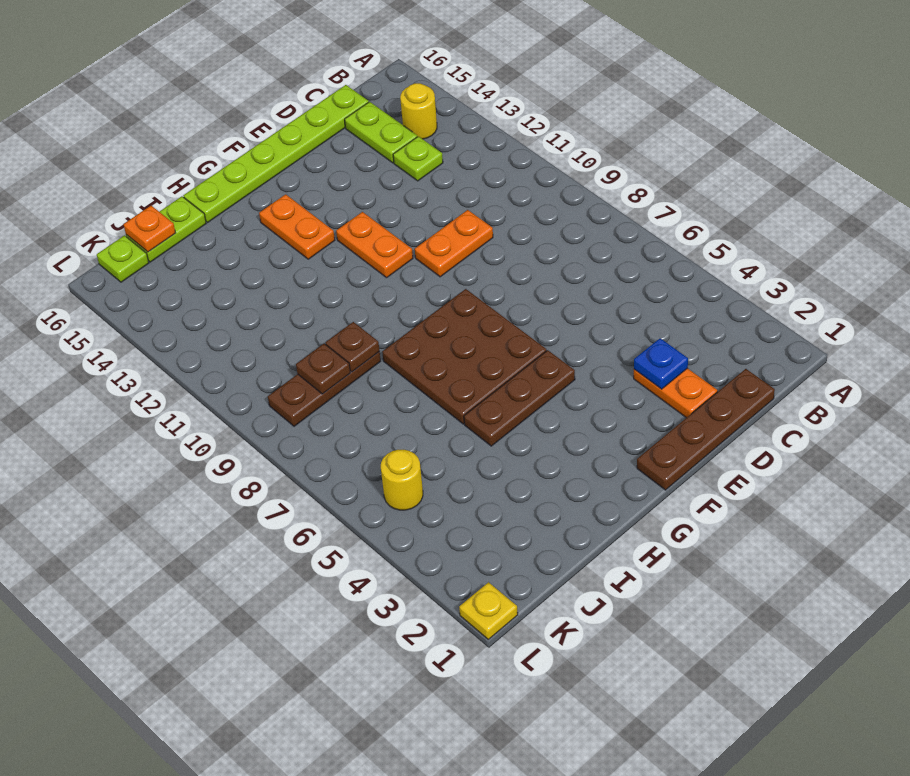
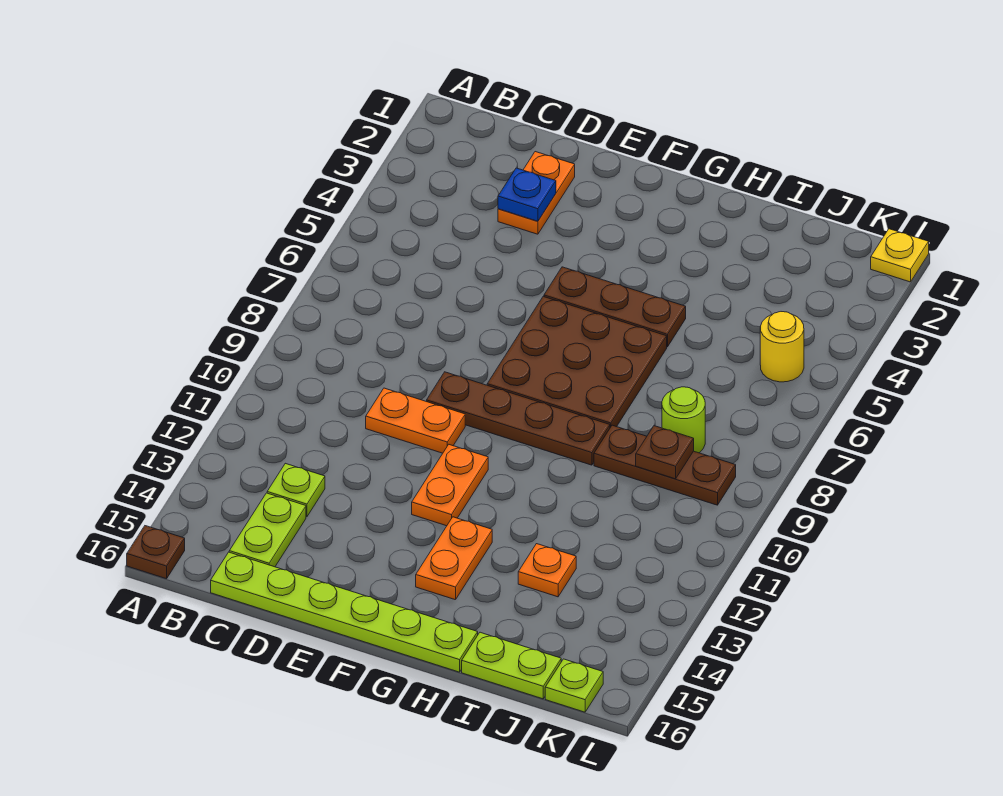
yellow 1x1 round brick [400,83,437,139] -> none
brown 1x4 plate [637,369,775,490] -> brown 1x4 plate moved to [427,372,610,465]
brown 1x1 plate [326,322,379,372] -> brown 1x1 plate moved to [127,526,185,579]
none -> lime 1x1 round brick [662,387,705,453]
orange 1x1 plate [124,206,175,252] -> orange 1x1 plate moved to [518,544,576,597]

